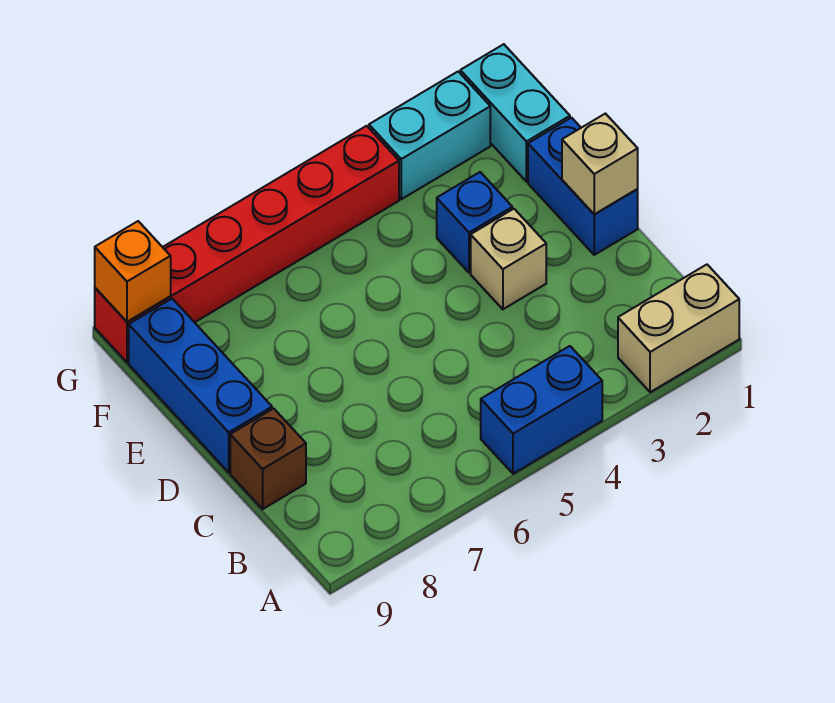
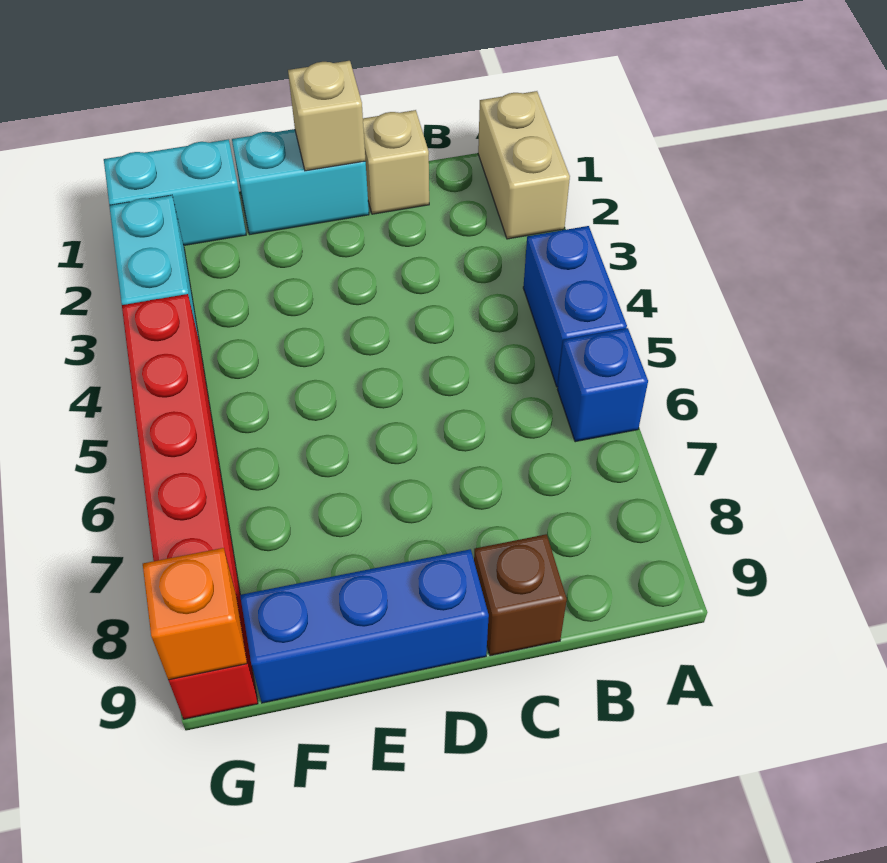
blue 1x2 brick [528,118,638,255] -> cyan 1x2 brick [232,129,369,235]
tan 1x1 brick [471,209,546,309] -> tan 1x1 brick moved to [363,110,429,214]
blue 1x1 brick [437,172,512,273] -> blue 1x1 brick moved to [558,328,648,442]

